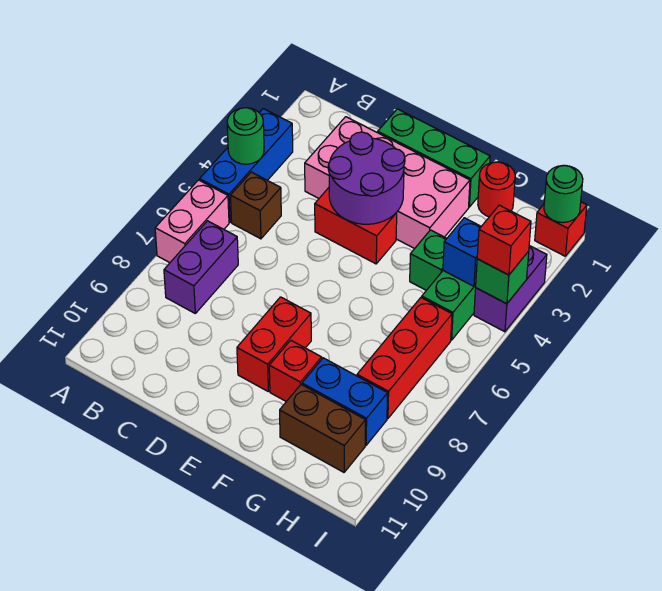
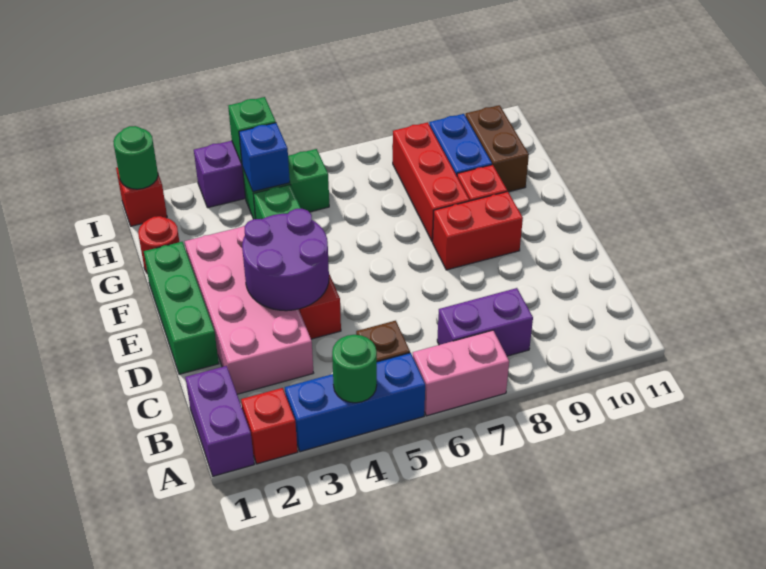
none -> purple 1x2 brick [185,366,254,476]
red 1x3 brick [357,298,452,419] -> red 1x3 brick turned to [393,122,469,242]
red 1x1 brick [477,205,531,275] -> red 1x1 brick moved to [241,388,298,464]

